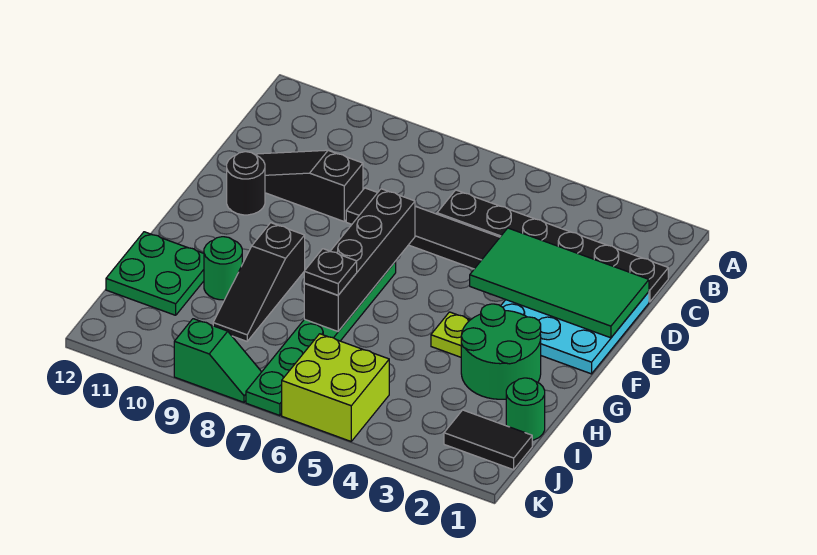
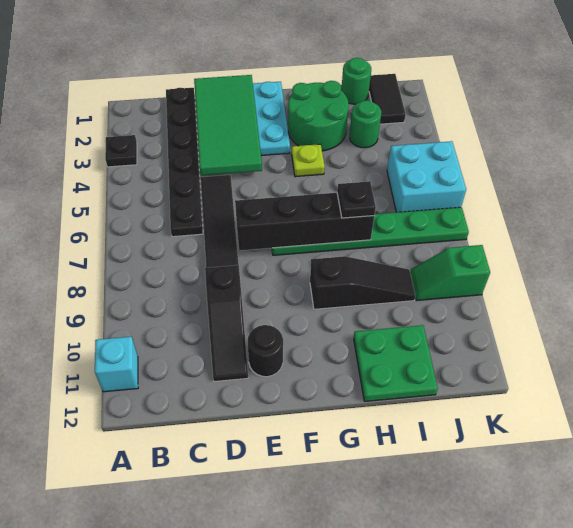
none -> black 1x1 plate [105,135,137,167]
none -> cyan 1x1 brick [95,337,138,392]
green 1x1 round brick [204,237,242,300] -> green 1x1 round brick moved to [350,100,381,148]
lime 2x2 brick [282,334,389,441] -> cyan 2x2 brick [387,141,466,212]
green 1x2 slope [174,319,261,402] -> green 1x2 slope turned to [410,245,490,301]

